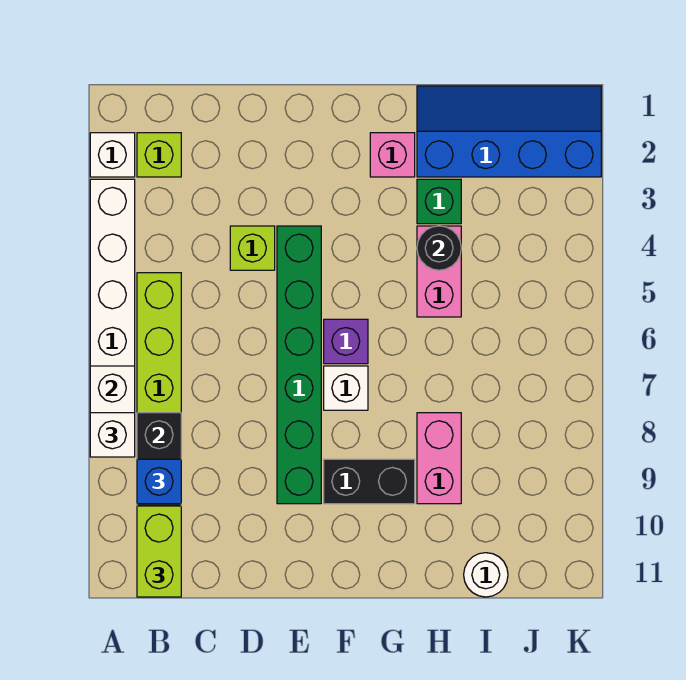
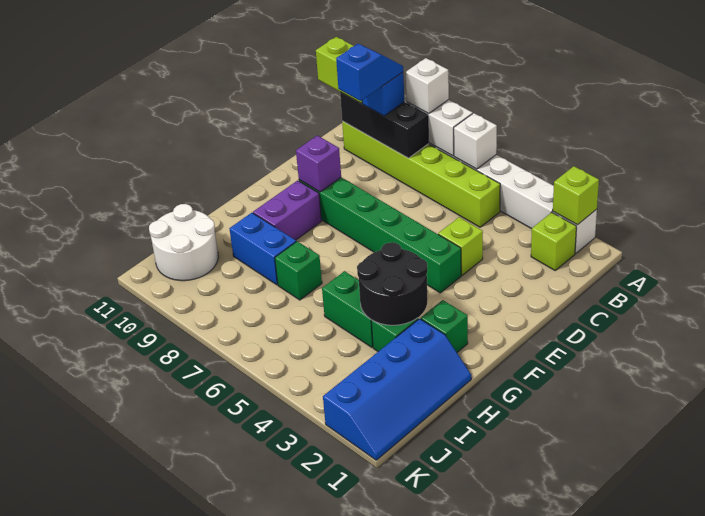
none -> lime 1x1 brick [553,166,599,225]
none -> blue 1x2 slope [336,44,403,101]
purple 1x1 brick [324,319,368,364] -> purple 1x1 brick moved to [296,136,341,192]
white 1x1 brick [324,366,368,410] -> white 1x1 brick moved to [454,113,497,169]
black 1x2 brick [324,459,415,504] -> purple 1x2 brick [253,180,321,240]
pink 1x1 brick [370,133,415,177] -> green 1x1 brick [421,300,468,352]
pink 1x2 brick [417,226,461,317] -> green 1x2 brick [322,271,373,347]
black 1x1 round brick [417,226,461,270] -> black 2x2 round brick [357,242,428,325]
none -> green 1x1 brick [275,241,322,300]
pink 1x2 brick [417,413,461,504] -> blue 1x2 brick [229,213,296,285]
white 1x1 round brick [464,553,508,597] -> white 2x2 round brick [149,204,218,281]

